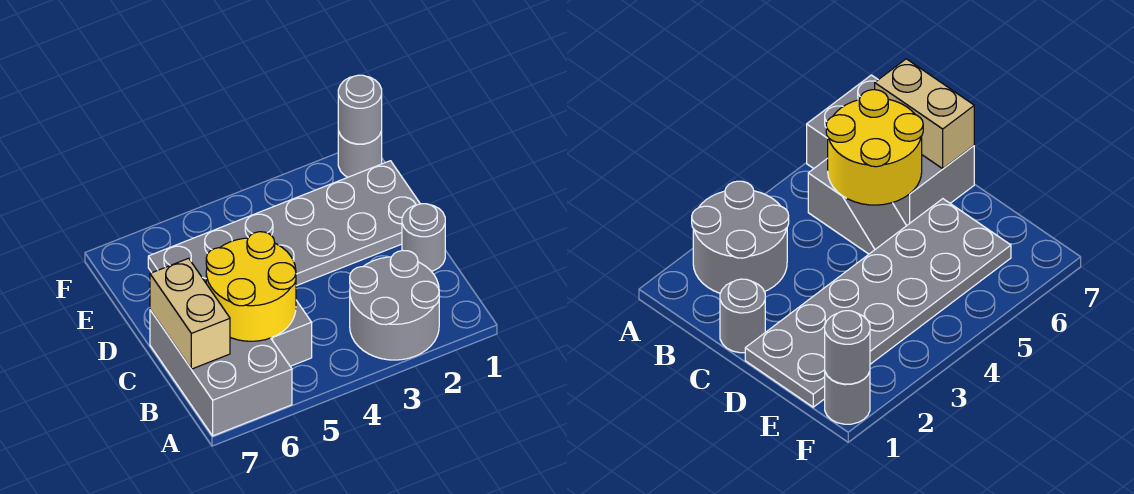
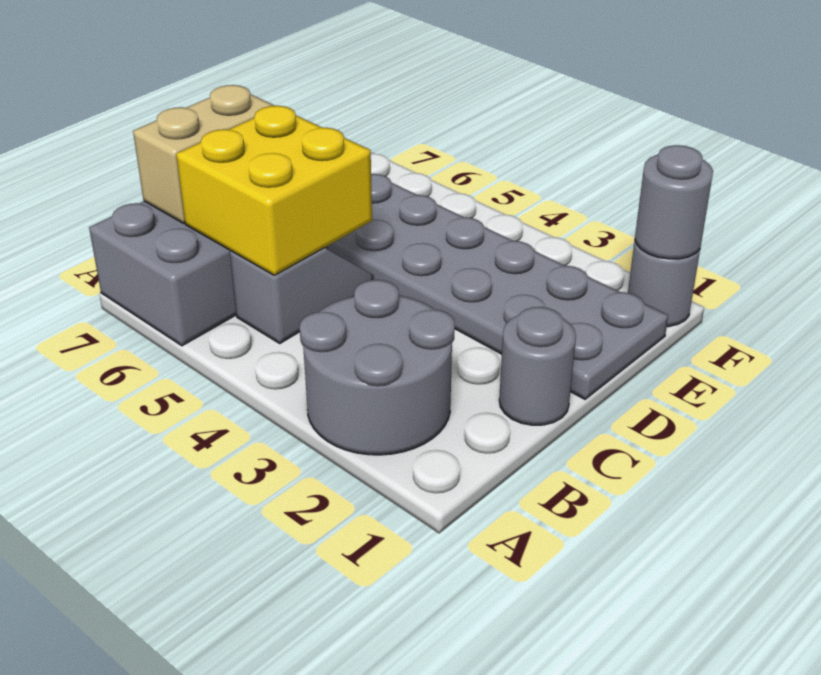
yellow 2x2 round brick [206,232,296,341] -> yellow 2x2 brick [176,106,372,275]

